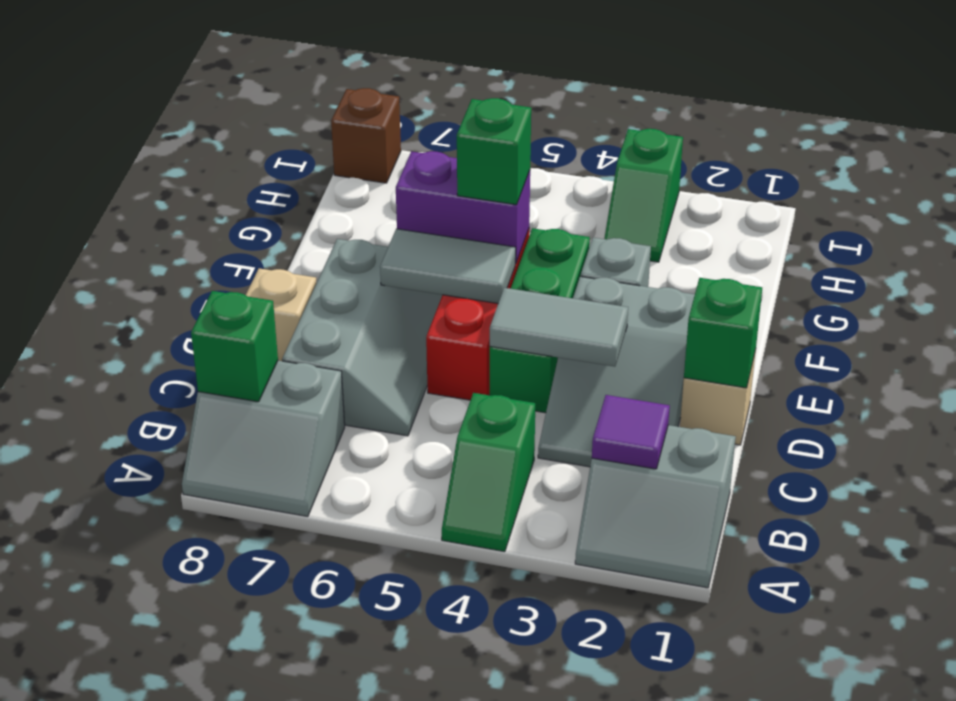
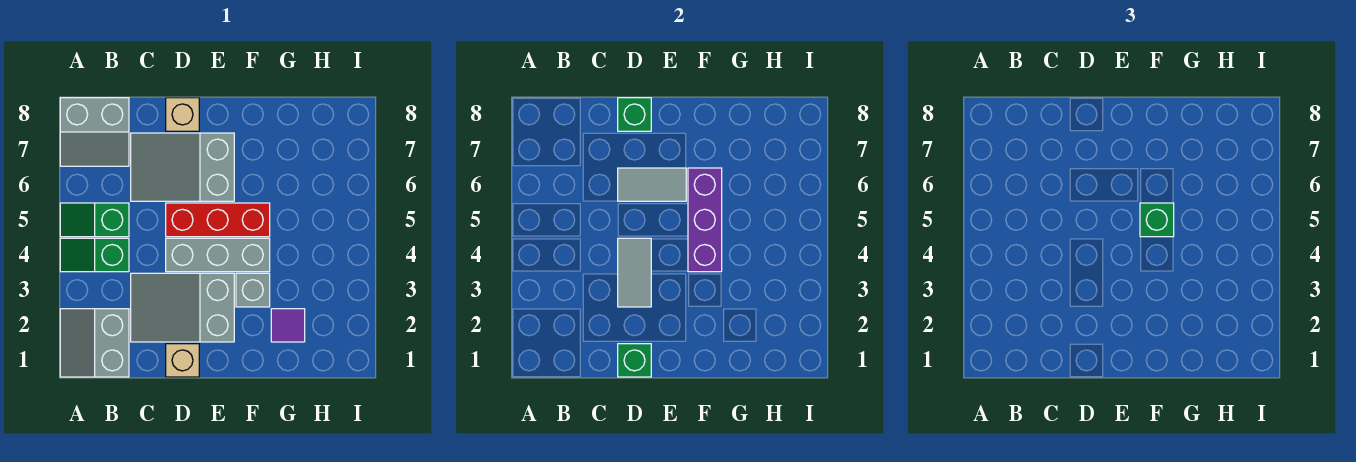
grey 2x2 slope [182,360,345,517] -> grey 2x2 slope turned to [60,98,129,166]
purple 1x1 tile [592,395,670,469] -> purple 1x1 tile moved to [271,309,305,342]
green 1x1 brick [191,291,278,402] -> green 1x1 brick moved to [618,98,651,131]
grey 2x3 slope [282,239,442,436] -> grey 2x3 slope turned to [131,133,234,201]
green 1x3 brick [490,228,590,413] -> grey 1x3 brick [166,238,270,272]
grey 1x2 tile [380,229,516,303] -> grey 1x2 tile turned to [618,168,686,201]
purple 1x2 brick [396,151,530,264] -> purple 1x3 brick [688,168,722,272]
green 1x2 slope [604,129,683,262] -> green 1x2 slope moved to [60,203,129,237]
brown 1x1 brick [331,88,401,183] -> none

